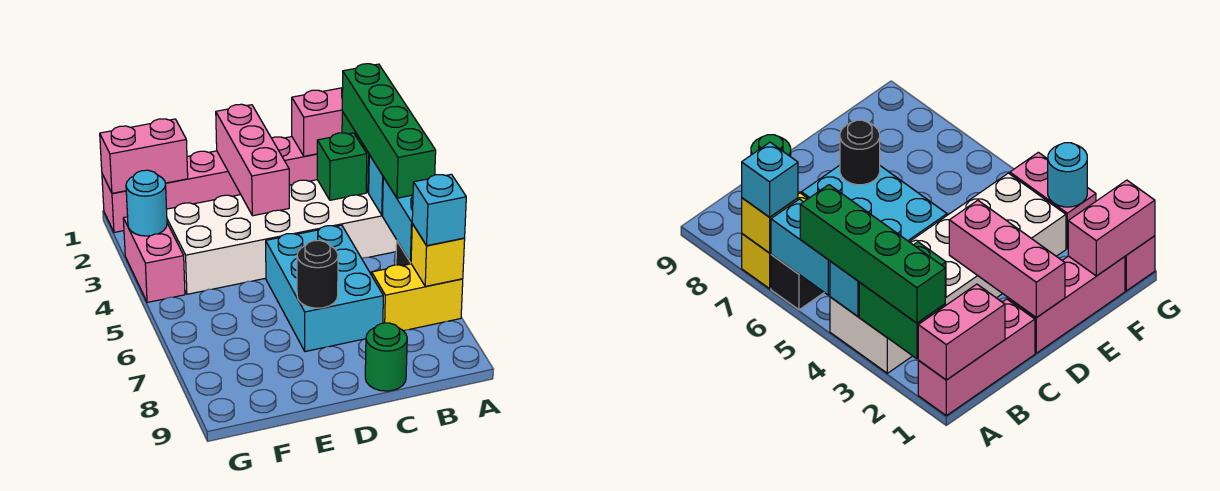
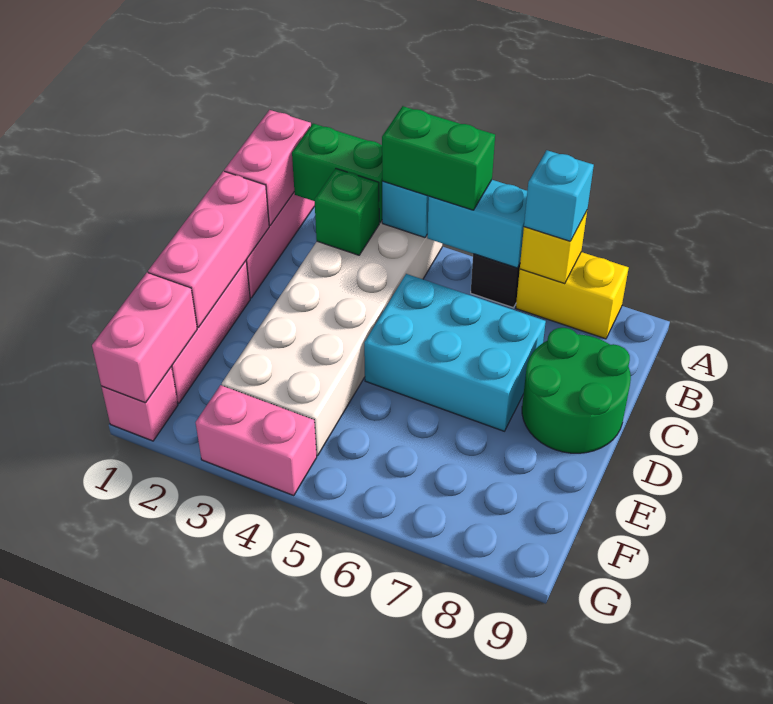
green 1x4 brick [342,64,436,198] -> green 1x2 brick [382,106,495,210]
yellow 1x2 brick [372,264,463,331] -> yellow 1x2 brick turned to [516,252,629,339]
green 1x1 round brick [365,323,407,391] -> green 2x2 round brick [522,328,631,453]
pink 1x3 brick [216,104,289,216] -> pink 1x3 brick turned to [148,171,269,328]
black 1x1 round brick [297,240,338,308] -> none
cyan 1x1 round brick [126,170,167,236] -> none

